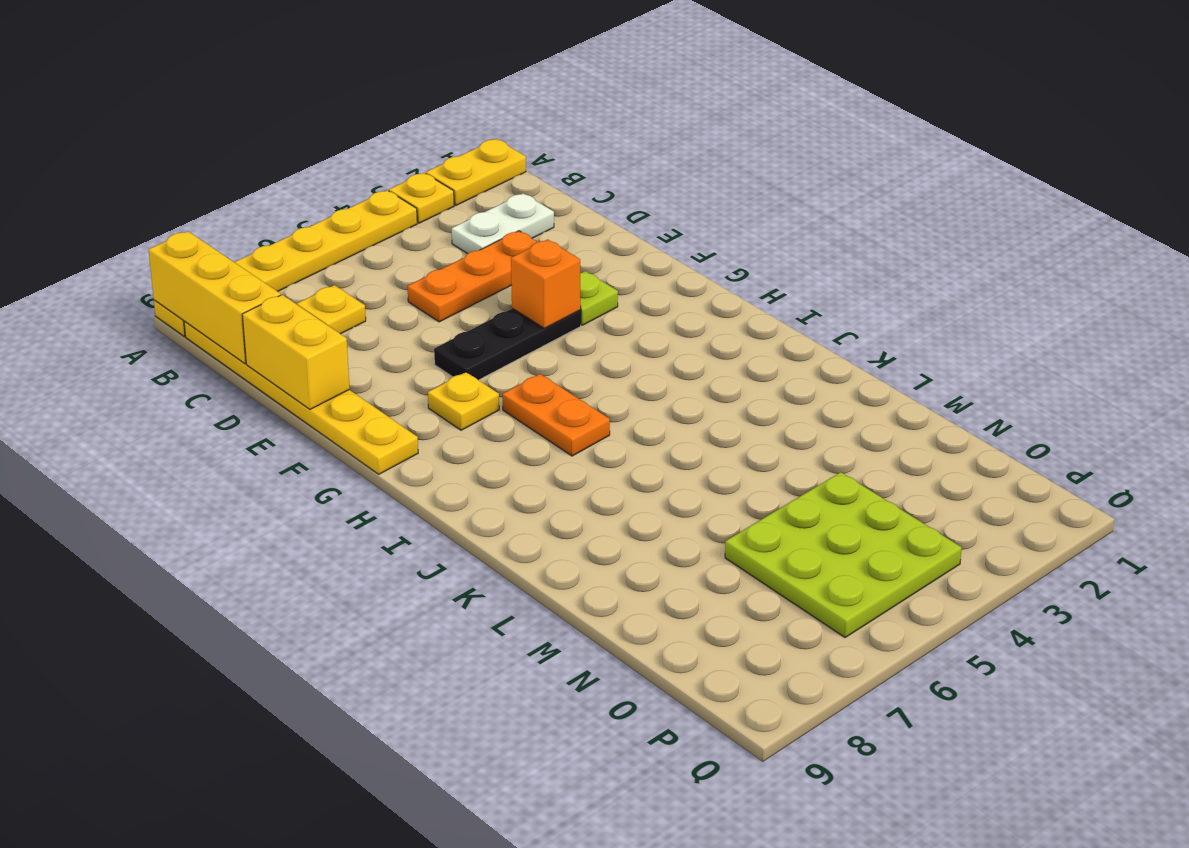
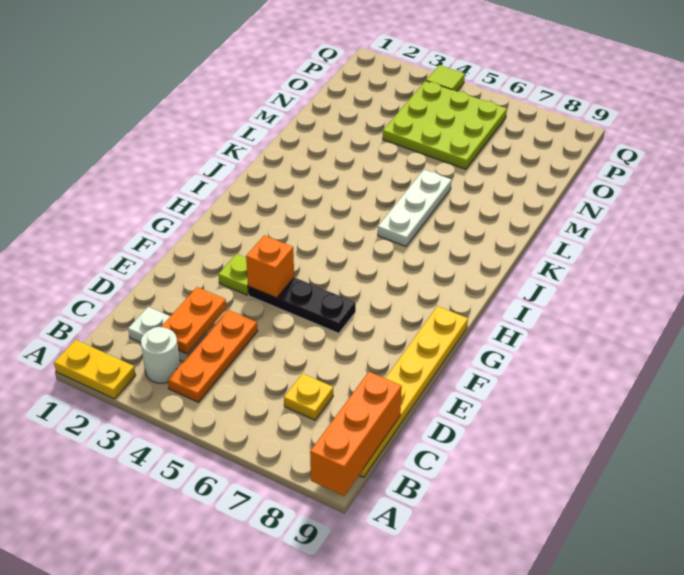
yellow 1x1 plate [389,173,454,223] -> none
yellow 1x6 plate [154,190,417,336] -> none
yellow 1x3 brick [149,231,281,364] -> orange 1x3 brick [310,372,402,496]
none -> white 1x1 round brick [141,327,180,383]
orange 1x3 plate [408,231,537,322] -> orange 1x3 plate turned to [168,310,258,402]
yellow 1x2 brick [242,295,350,409] -> none
yellow 1x1 plate [428,372,499,430] -> none
orange 1x2 plate [502,374,610,456] -> orange 1x2 plate moved to [161,287,226,354]
none -> white 1x3 plate [378,170,452,247]
none -> lime 1x1 tile [426,65,465,91]

